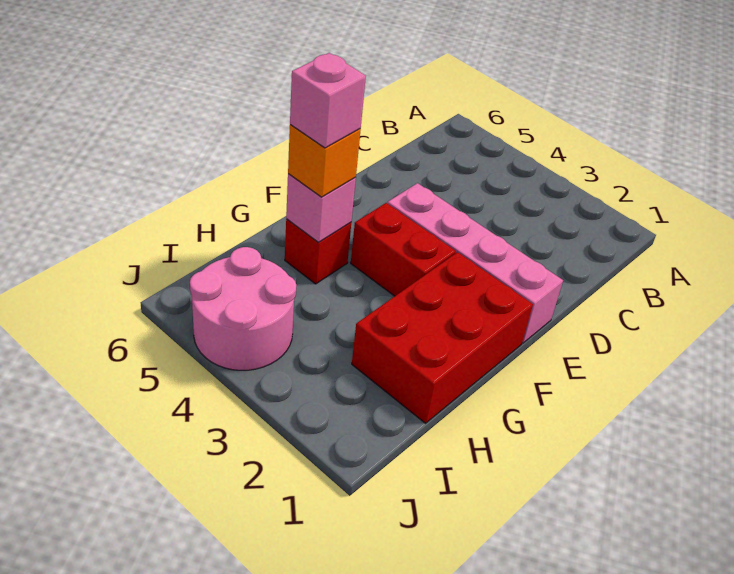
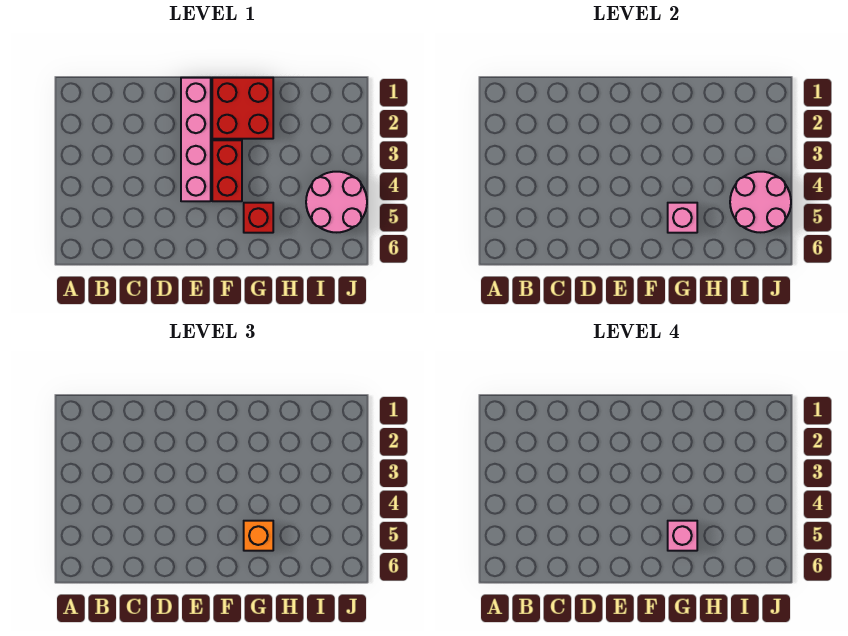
red 2x3 brick [352,252,533,423] -> red 2x2 brick [212,78,273,139]
none -> pink 2x2 round brick [730,172,791,232]

